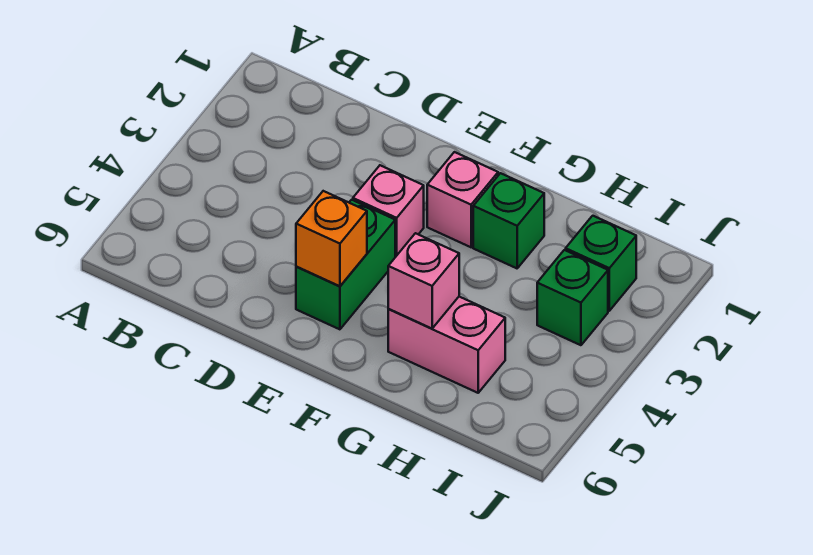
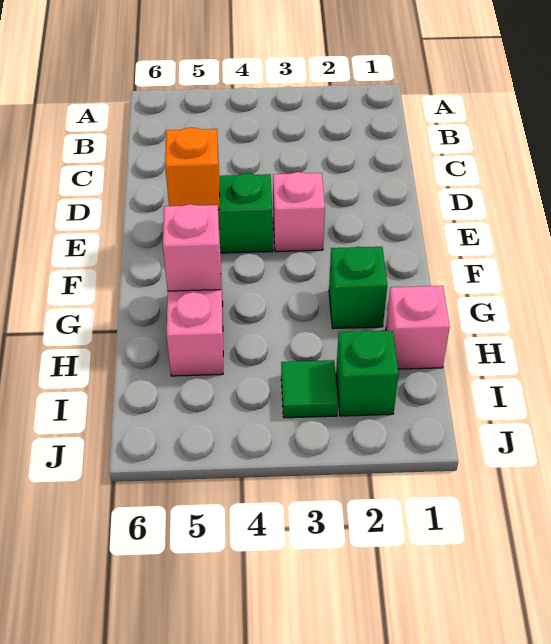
pink 1x1 brick [427,152,498,247] -> pink 1x1 brick moved to [386,286,450,369]
green 1x1 brick [537,250,608,345] -> green 1x1 tile [281,360,338,418]

